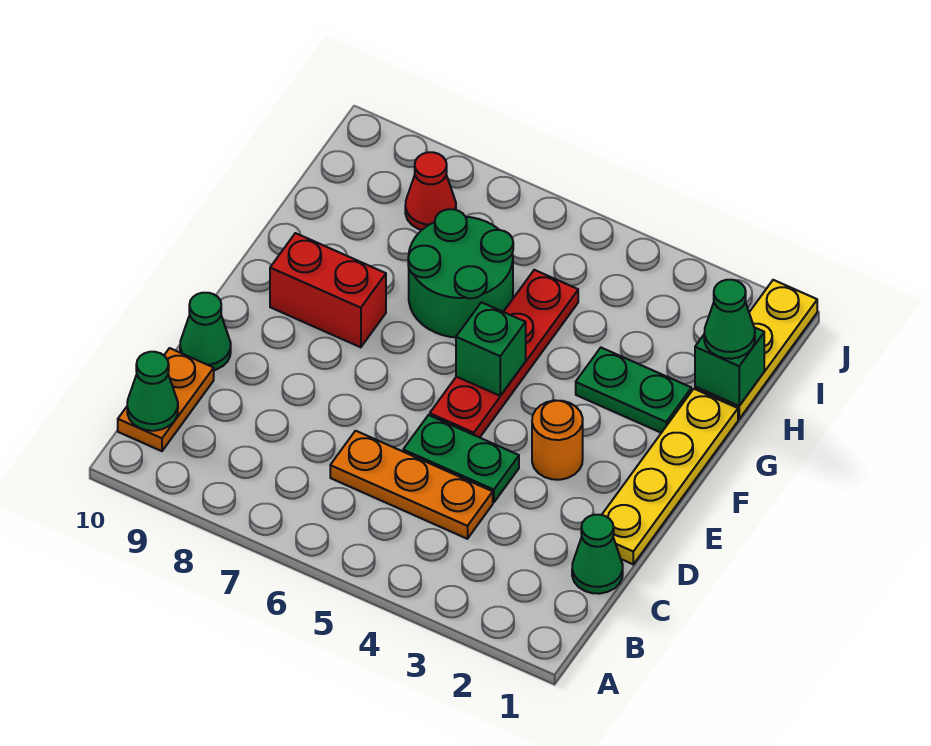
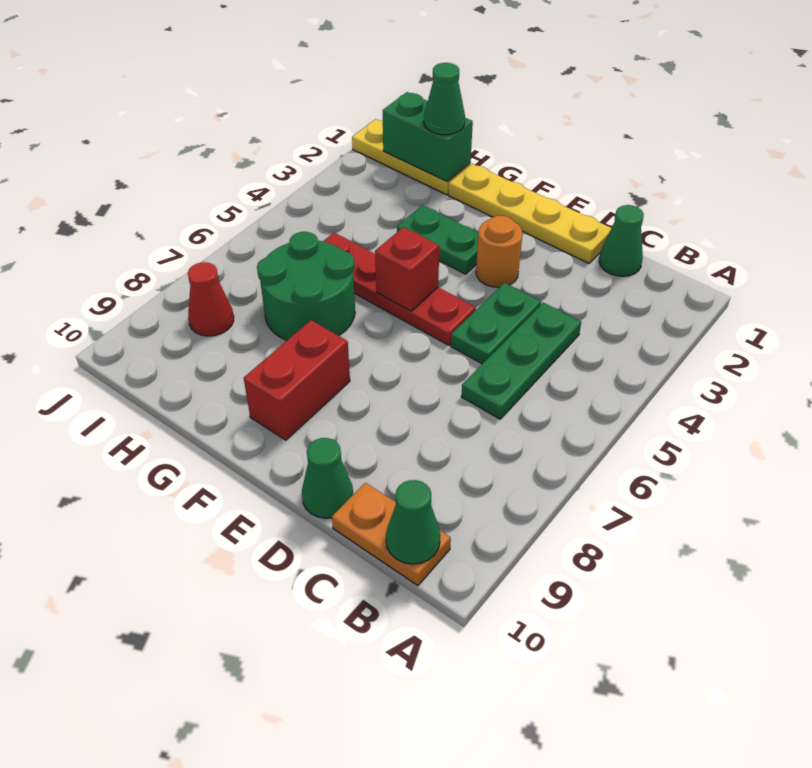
orange 1x3 plate [330,431,493,539] -> green 1x3 plate [461,303,581,419]
green 1x1 brick [456,302,526,396] -> red 1x1 brick [375,227,439,311]
green 1x2 plate [576,348,691,433] -> green 1x2 plate turned to [397,205,478,274]
green 1x1 brick [695,328,764,406] -> green 1x2 brick [383,92,473,181]

